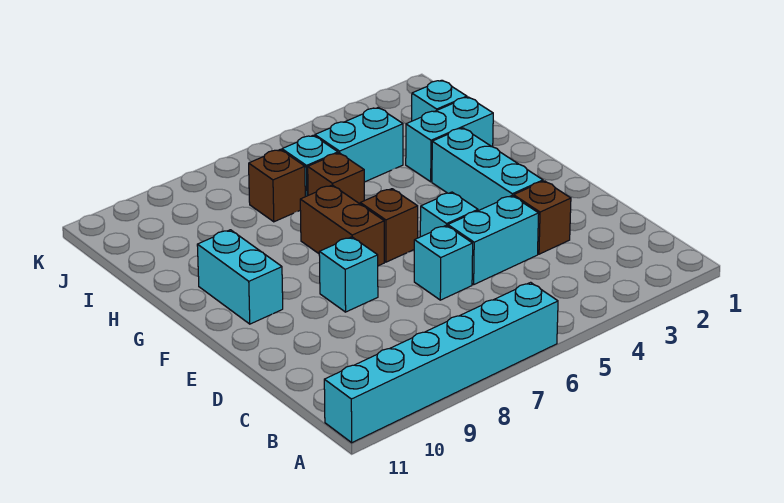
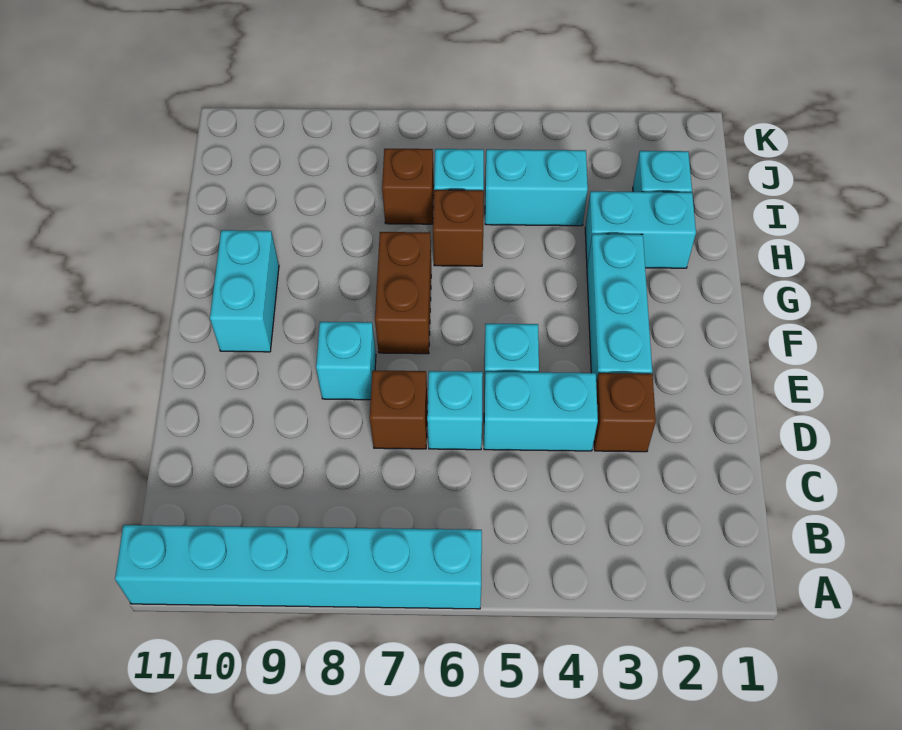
brown 1x1 brick [360,189,418,262] -> brown 1x1 brick moved to [370,370,428,449]

